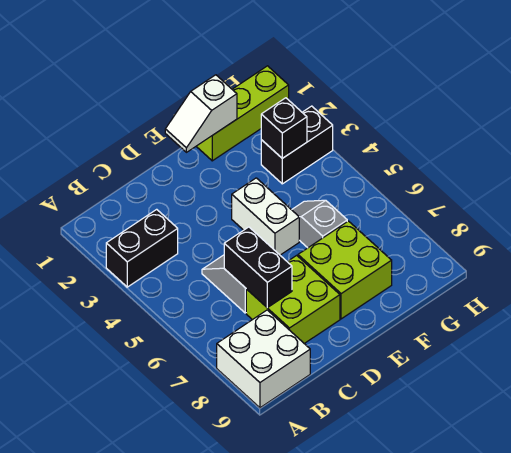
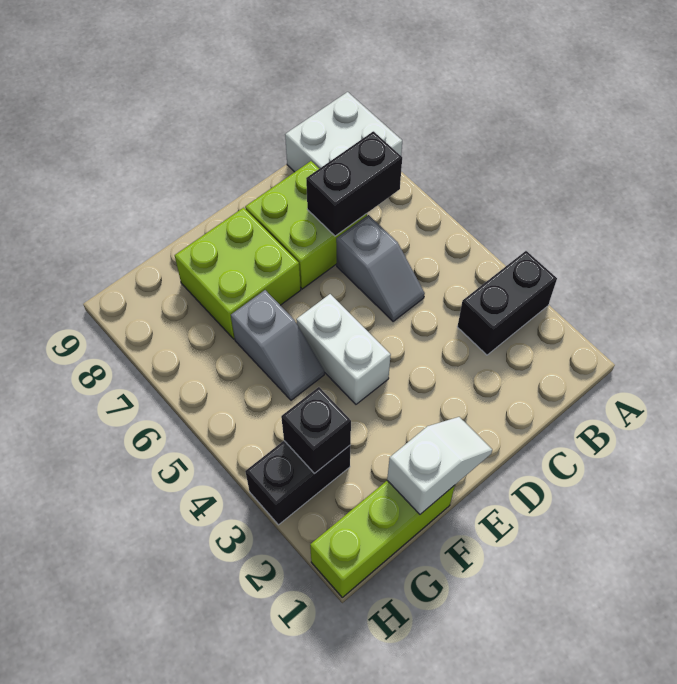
black 1x2 brick [224,227,292,308] -> black 1x2 brick turned to [306,131,402,236]

